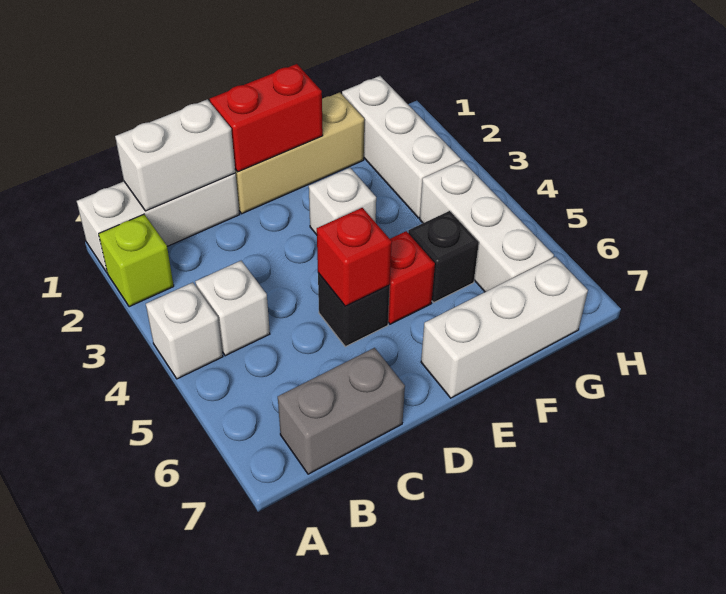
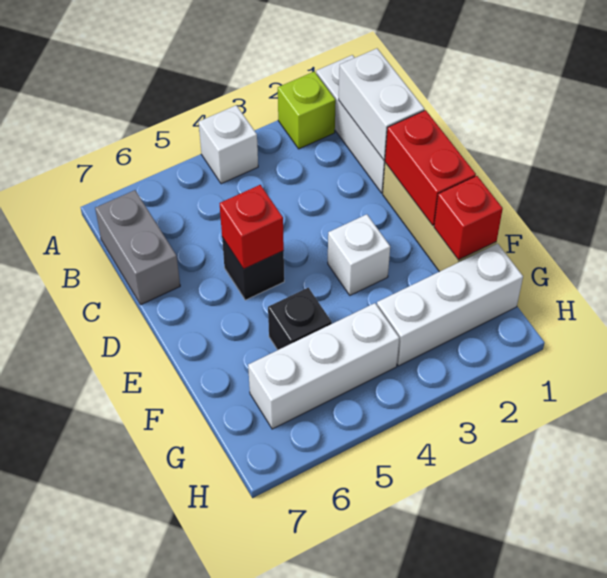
white 1x1 brick [195,261,270,356] -> none
red 1x1 brick [388,231,435,324] -> red 1x1 brick moved to [434,176,503,260]
white 1x3 brick [421,257,588,398] -> none

